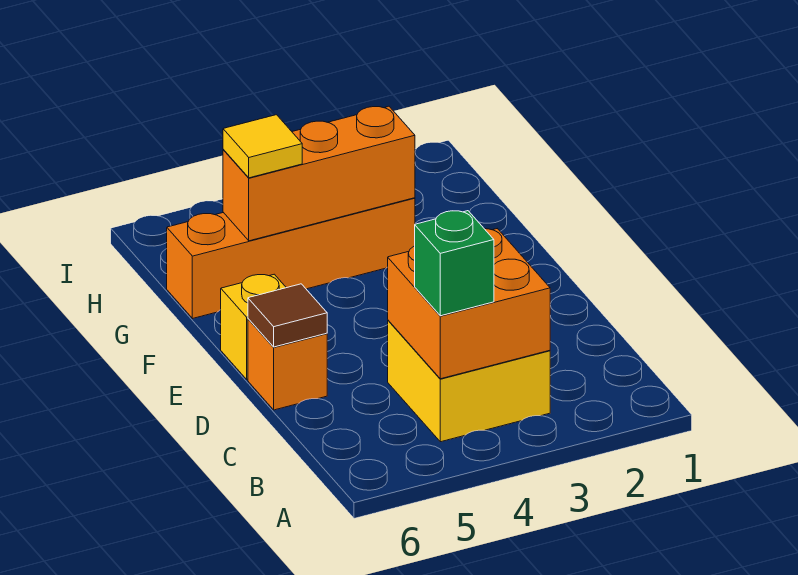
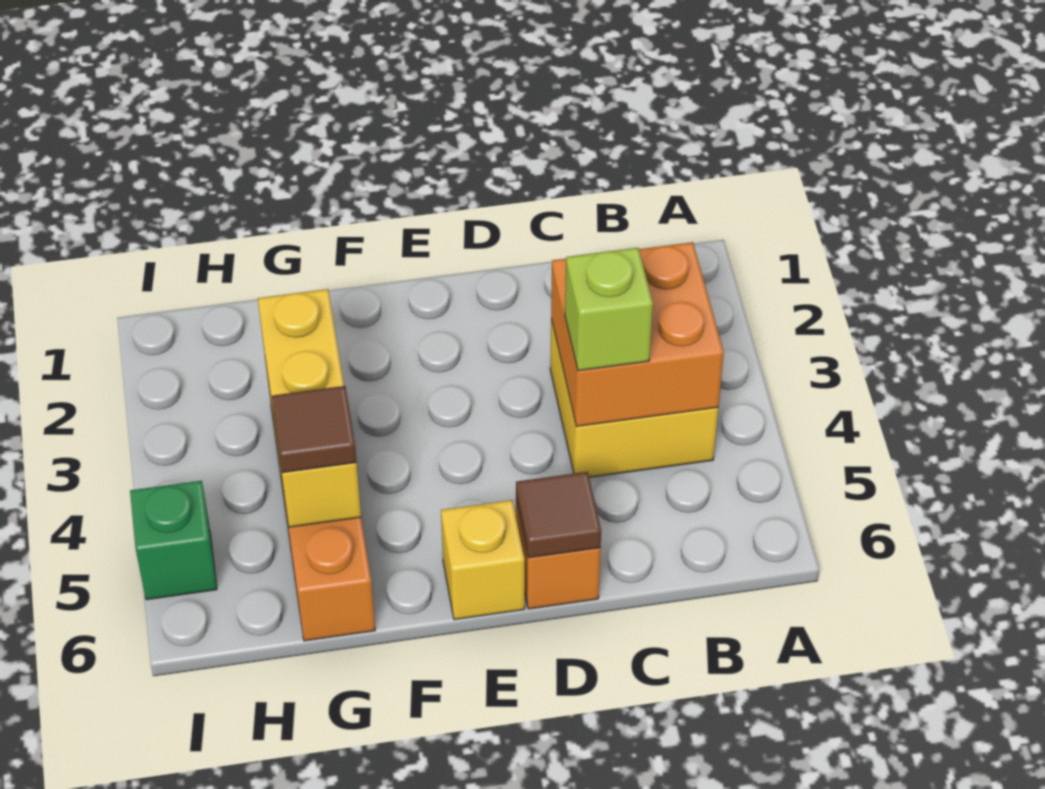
green 1x1 brick [415,211,494,316] -> green 1x1 brick moved to [130,481,217,600]
none -> lime 1x1 brick [565,248,653,371]
orange 1x3 brick [223,106,415,241] -> yellow 1x3 brick [258,289,361,527]
yellow 1x1 tile [223,115,302,178] -> brown 1x1 tile [272,386,357,473]

